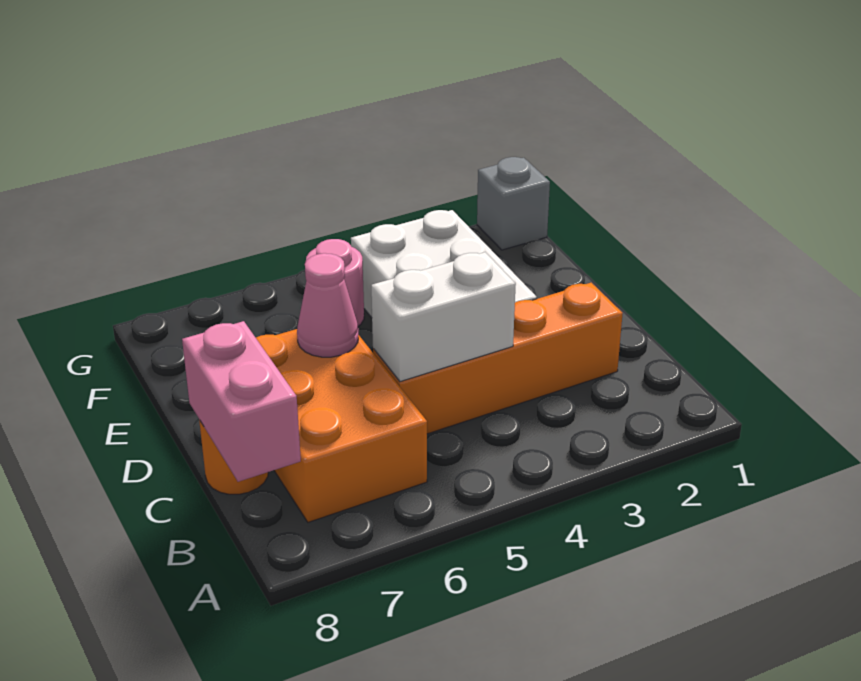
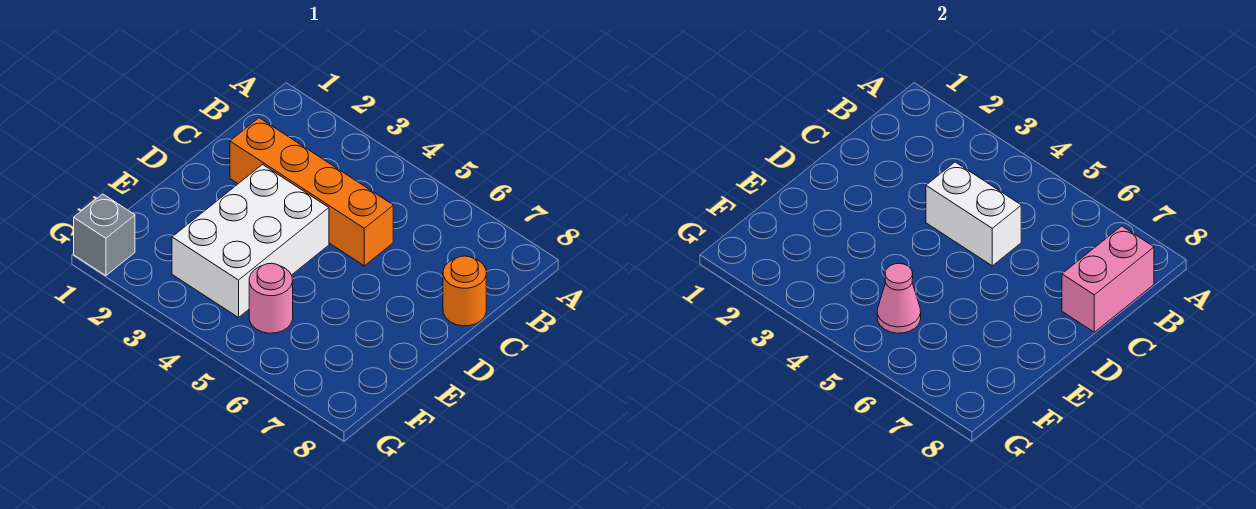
orange 2x3 brick [256,329,427,522] -> none
pink 1x1 cone [297,253,358,357] -> pink 1x1 cone moved to [877,263,921,333]

